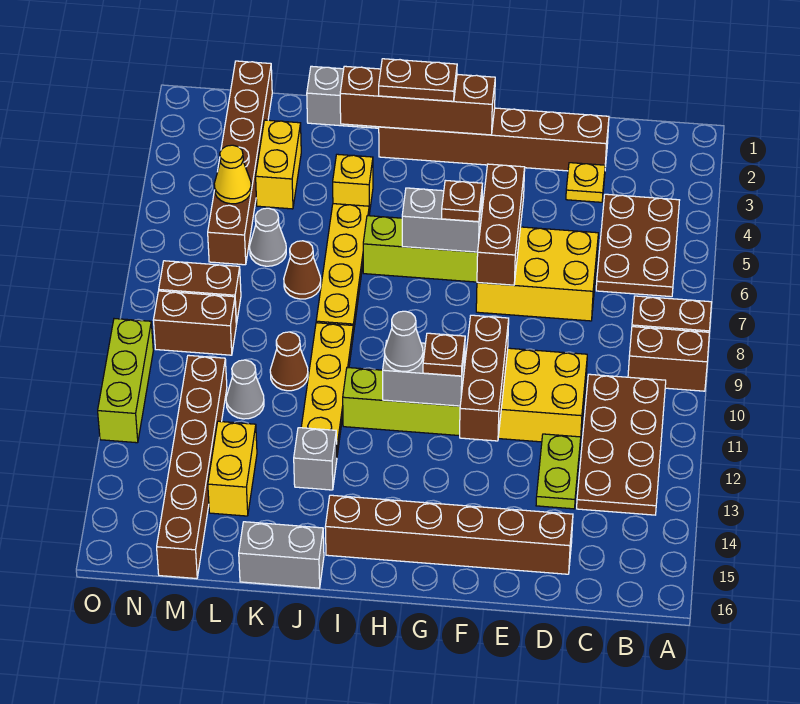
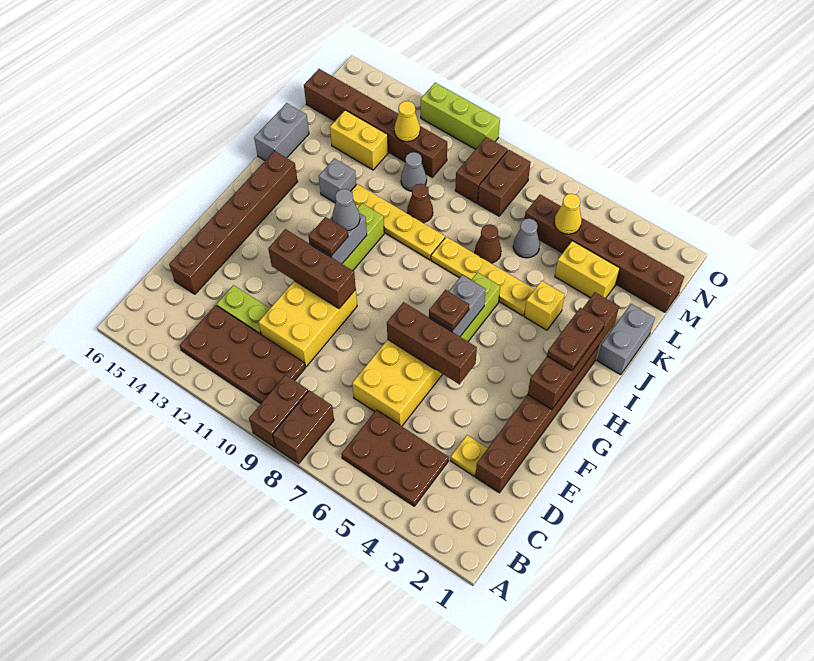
none -> yellow 1x1 cone [394,101,420,142]

